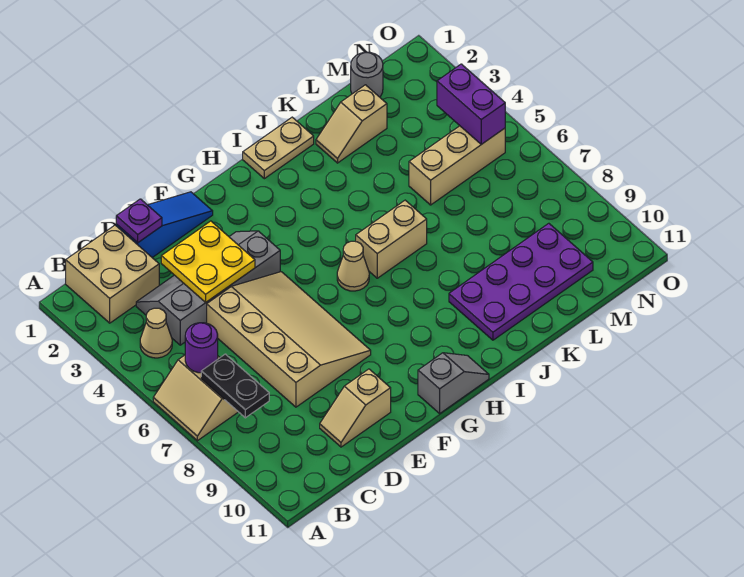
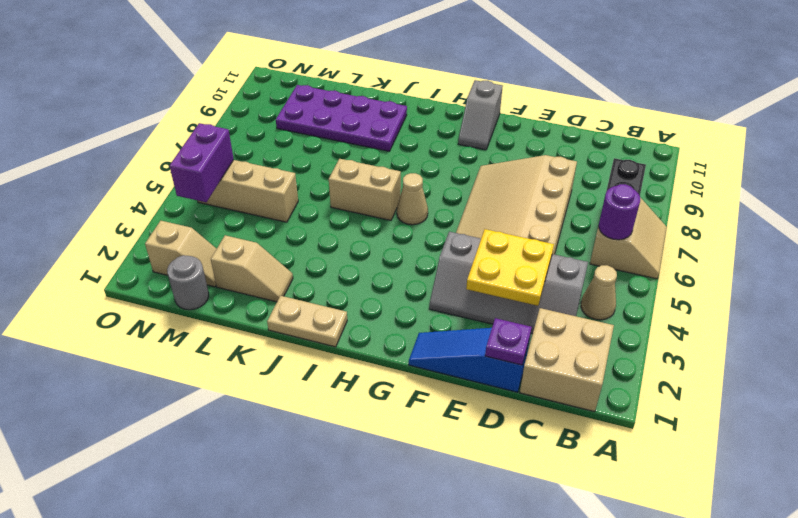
tan 1x2 slope [320,369,391,447] -> tan 1x2 slope moved to [145,221,216,287]
grey 1x2 slope [418,353,489,413] -> grey 1x2 slope turned to [458,80,503,150]

